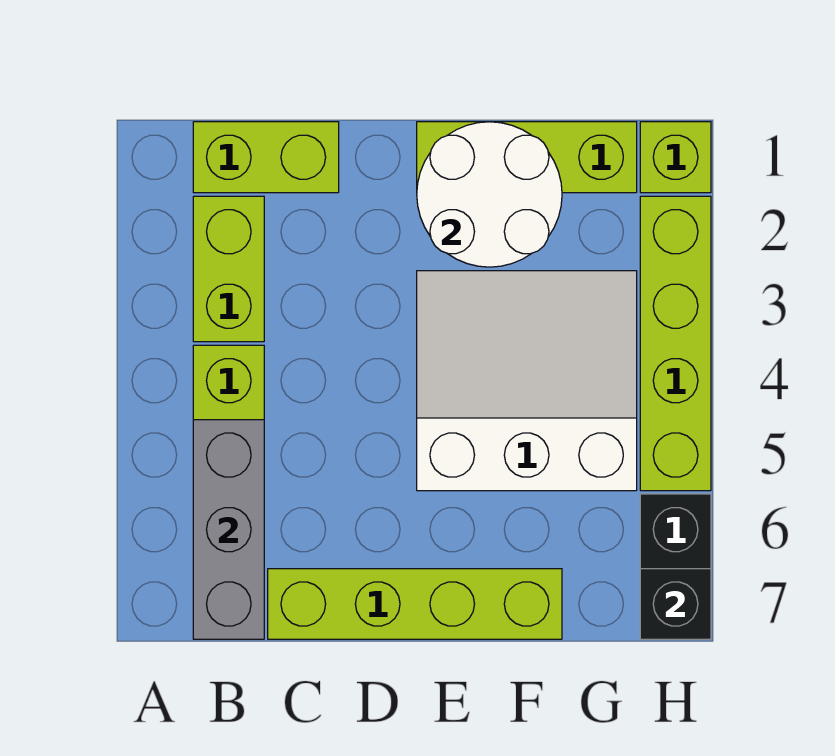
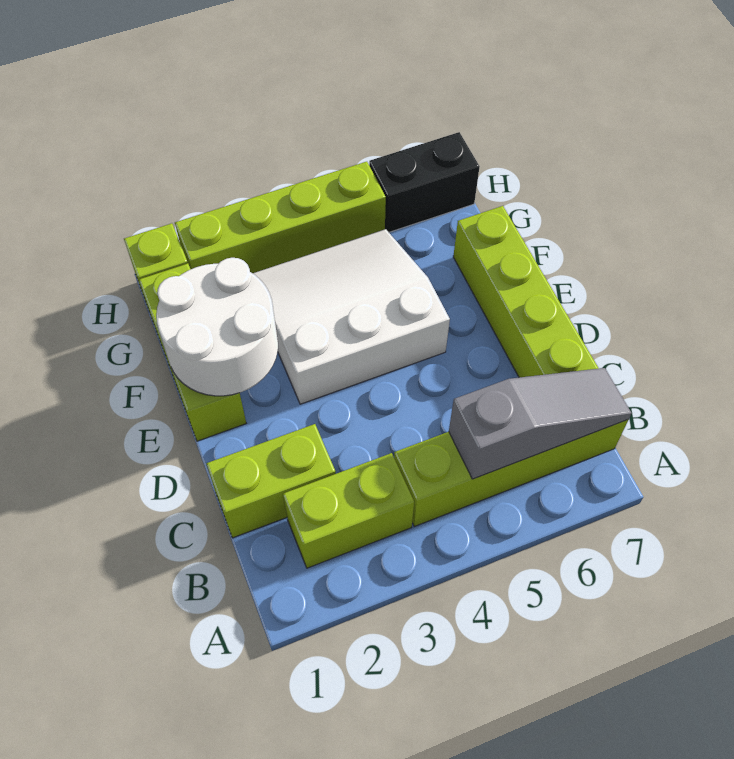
lime 1x2 brick [193,122,339,193] -> lime 1x2 brick turned to [206,424,336,538]
grey 1x3 brick [193,420,264,639] -> grey 1x3 slope [449,368,631,479]
white 3x3 slope [417,271,637,491] -> white 3x3 slope turned to [253,229,450,404]
black 1x1 brick [640,569,711,639] -> none

